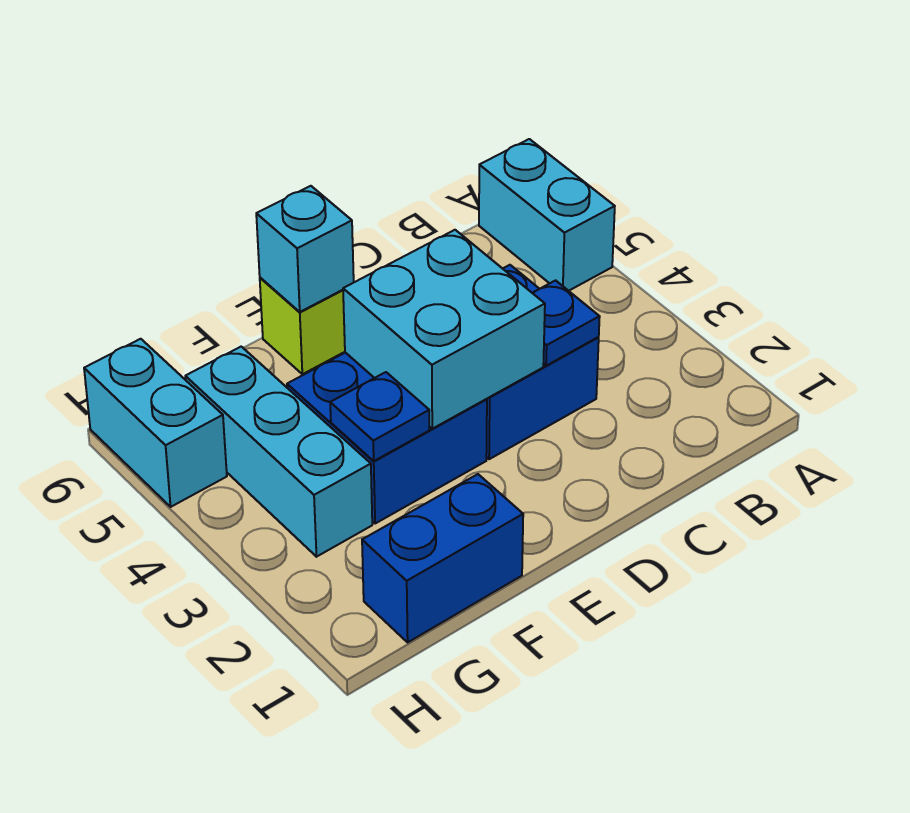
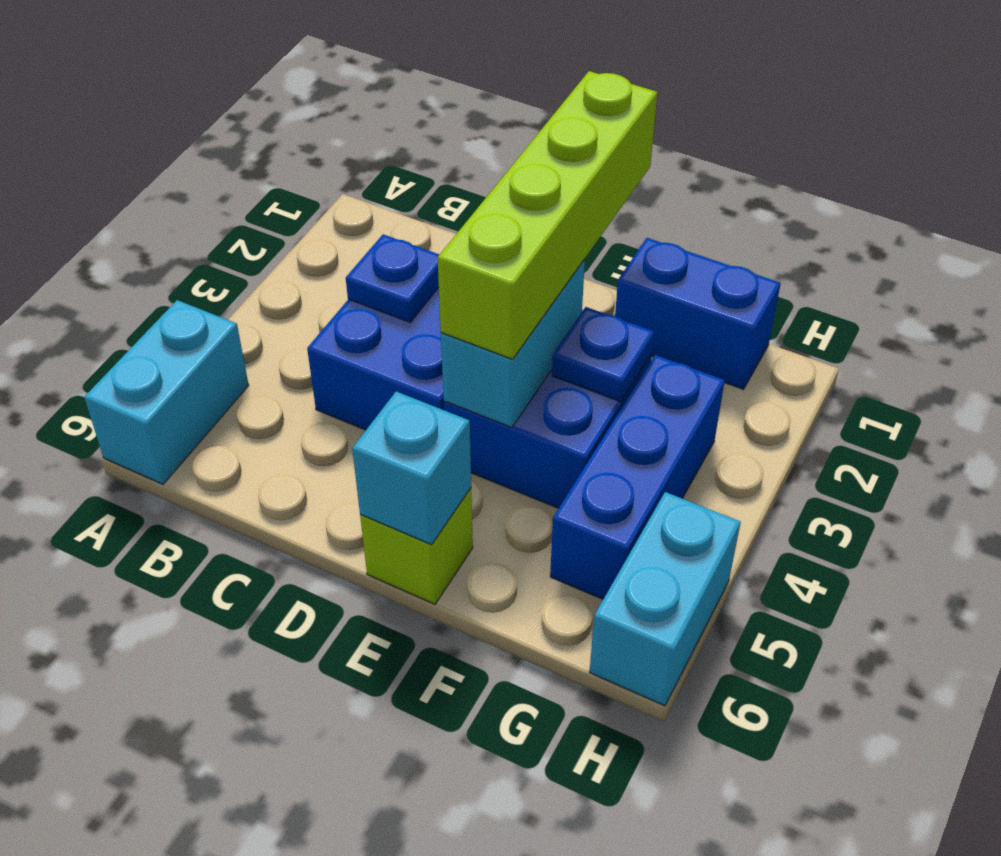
cyan 2x2 brick [343,230,545,429] -> cyan 1x2 brick [441,259,585,427]
none -> lime 1x4 brick [438,71,658,359]
cyan 1x3 brick [185,347,372,557] -> blue 1x3 brick [550,355,725,599]

